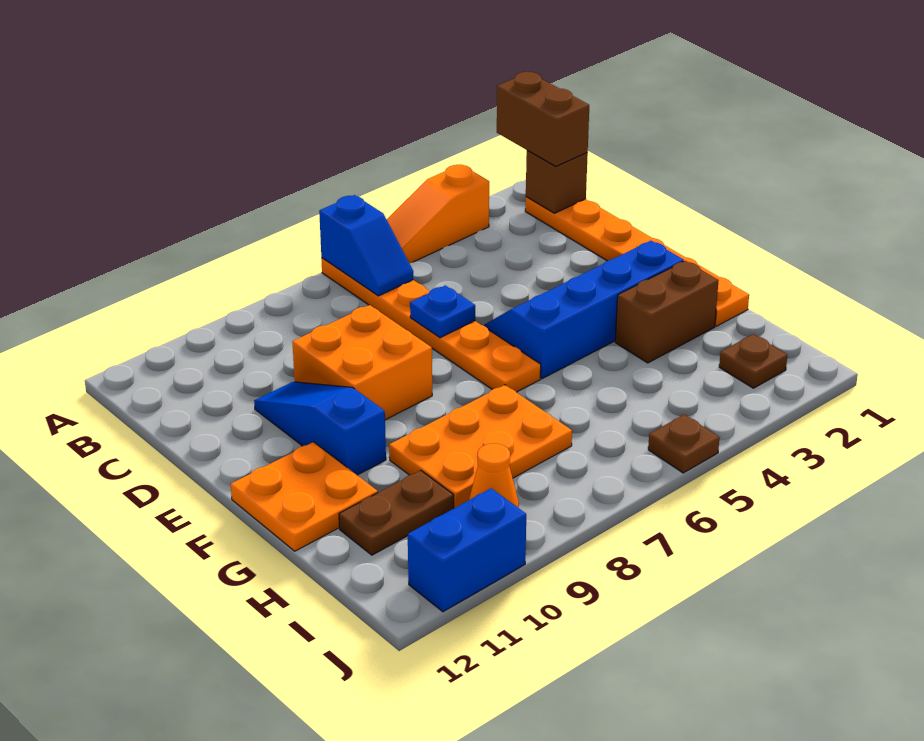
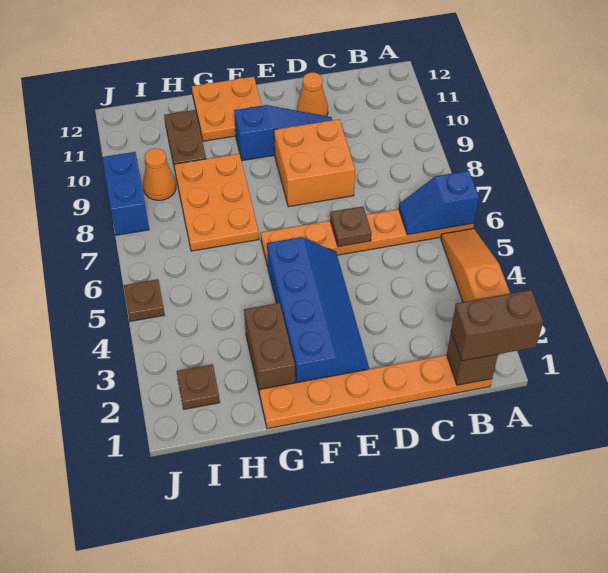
blue 1x1 plate [410,285,475,338] -> brown 1x1 plate [330,206,371,247]
none -> orange 1x1 cone [297,73,328,116]
blue 1x2 brick [408,488,526,612] -> blue 1x2 brick moved to [102,152,149,235]

